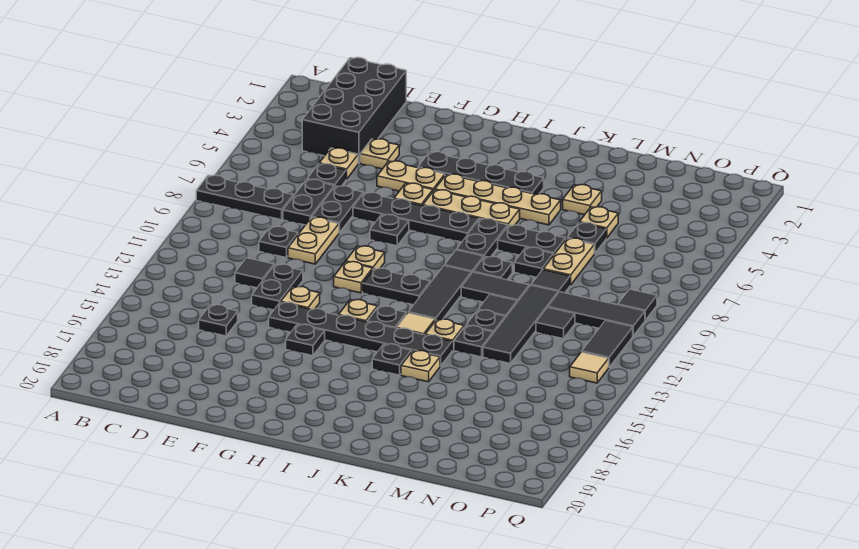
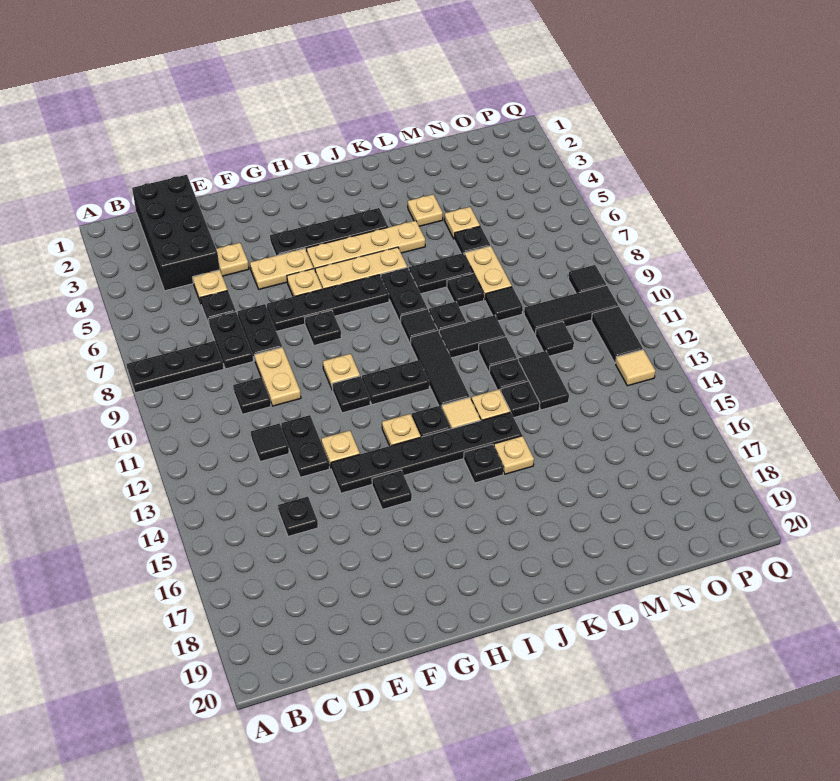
tan 1x1 plate [334,262,373,293] -> black 1x1 plate [332,376,370,413]
black 1x4 tile [483,285,558,364] -> black 1x2 tile [519,351,569,410]

